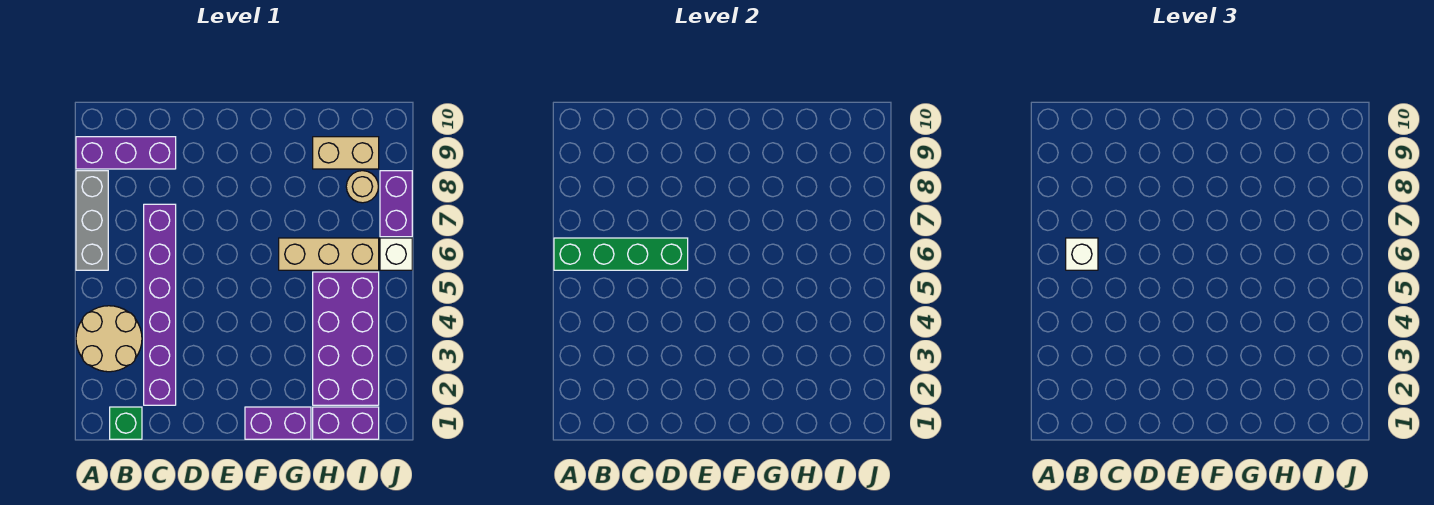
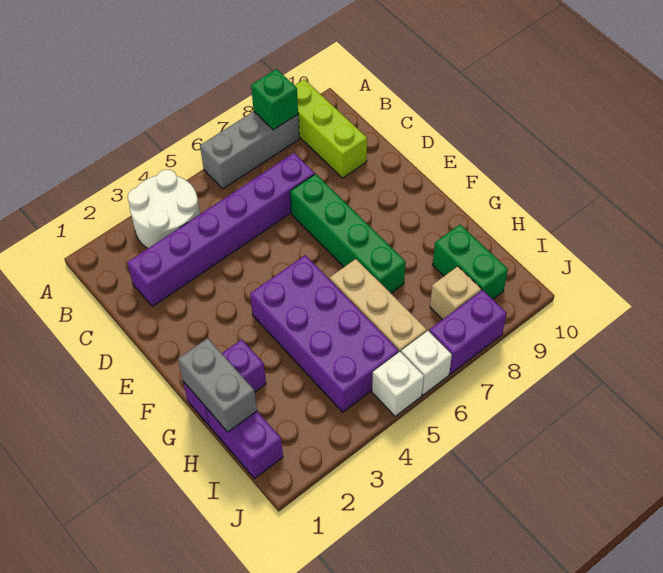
tan 2x2 round brick [76,306,142,372] -> white 2x2 round brick [128,170,200,248]
green 1x4 brick [554,238,688,270] -> green 1x4 brick moved to [290,174,406,293]
purple 1x3 brick [76,137,176,169] -> lime 1x3 brick [294,79,367,178]
green 1x1 brick [110,407,142,439] -> green 1x1 brick moved to [251,69,298,130]
white 1x1 brick [1066,238,1098,270] -> white 1x1 brick moved to [372,352,424,416]
purple 1x2 brick [245,407,311,439] -> purple 1x2 brick turned to [183,339,266,425]
none -> grey 1x2 brick [178,338,257,432]
purple 2x4 brick [313,272,379,405] -> purple 2x4 brick turned to [250,255,399,412]
tan 1x2 brick [313,137,379,169] -> green 1x2 brick [433,225,508,299]
tan 1x1 round brick [346,171,378,203] -> tan 1x1 brick [430,266,481,320]

